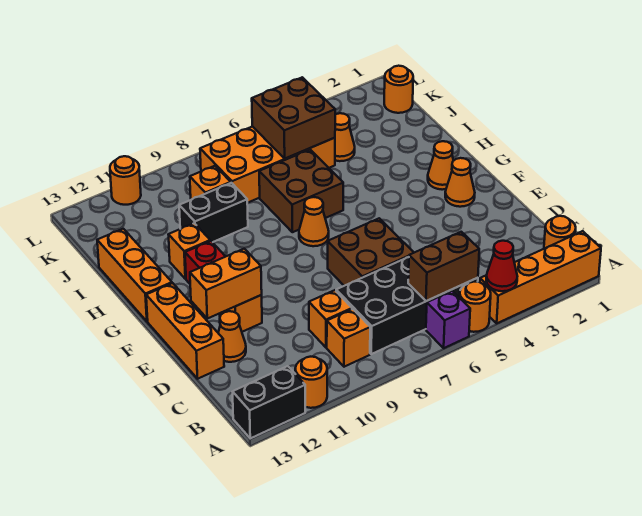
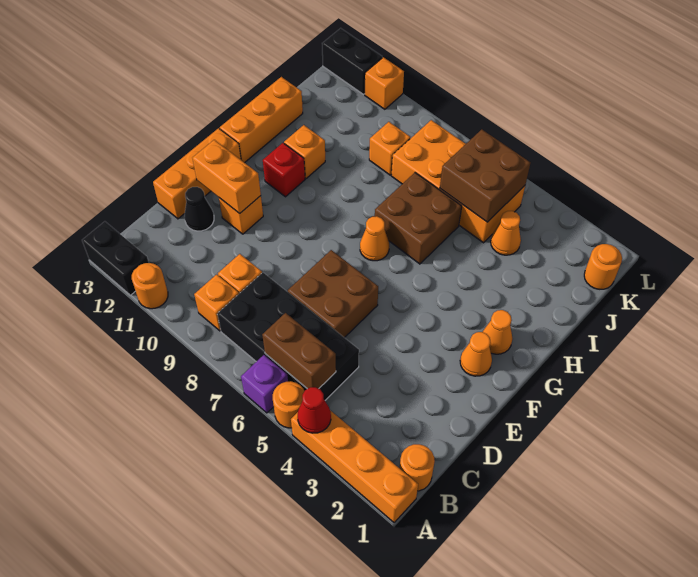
orange 1x1 cone [218,311,246,362] -> black 1x1 cone [184,187,214,231]
black 1x2 brick [179,183,248,242] -> black 1x2 brick moved to [322,28,382,94]
orange 1x1 round brick [110,156,141,205] -> orange 1x1 brick [365,57,404,109]

